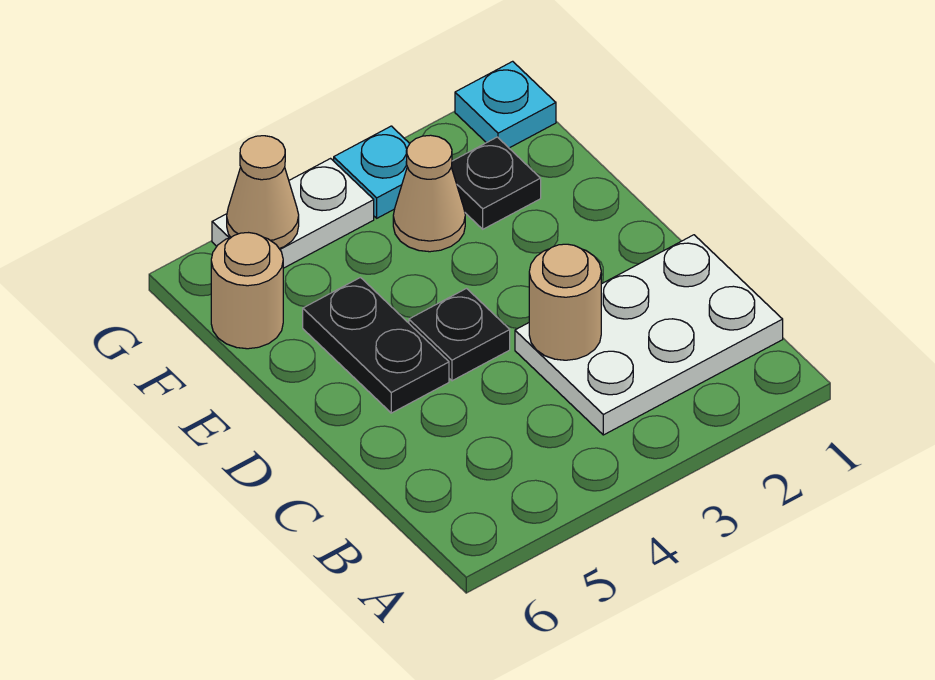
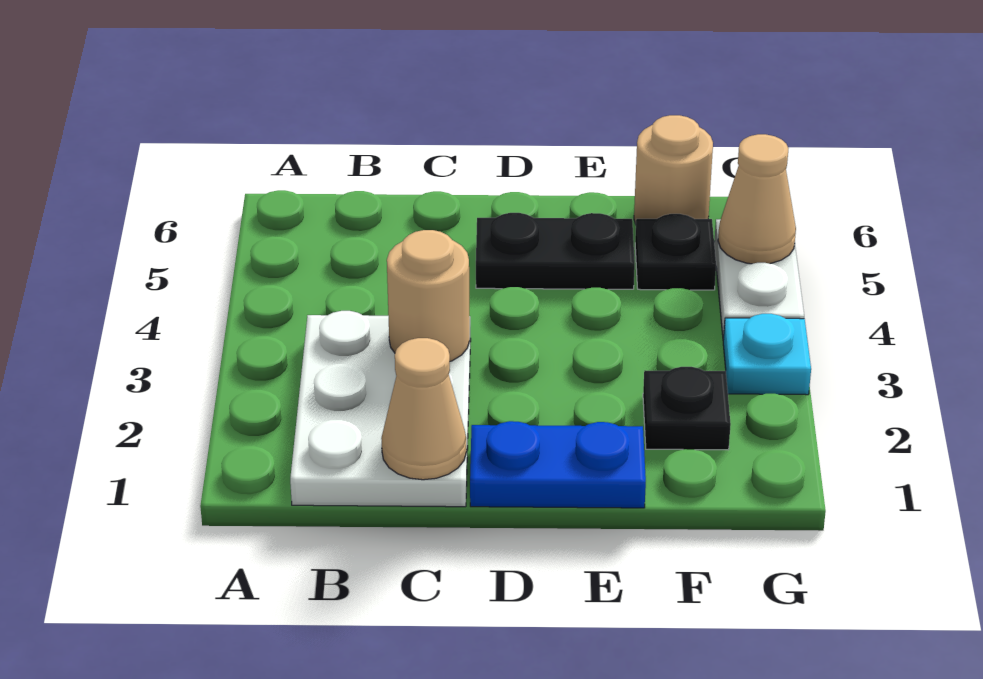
none -> blue 1x2 plate [470,421,646,508]
black 1x1 plate [409,289,510,381] -> black 1x1 plate moved to [635,214,716,290]
tan 1x1 cone [393,135,465,252] -> tan 1x1 cone moved to [381,338,467,480]
cyan 1x1 plate [455,61,556,148] -> none

